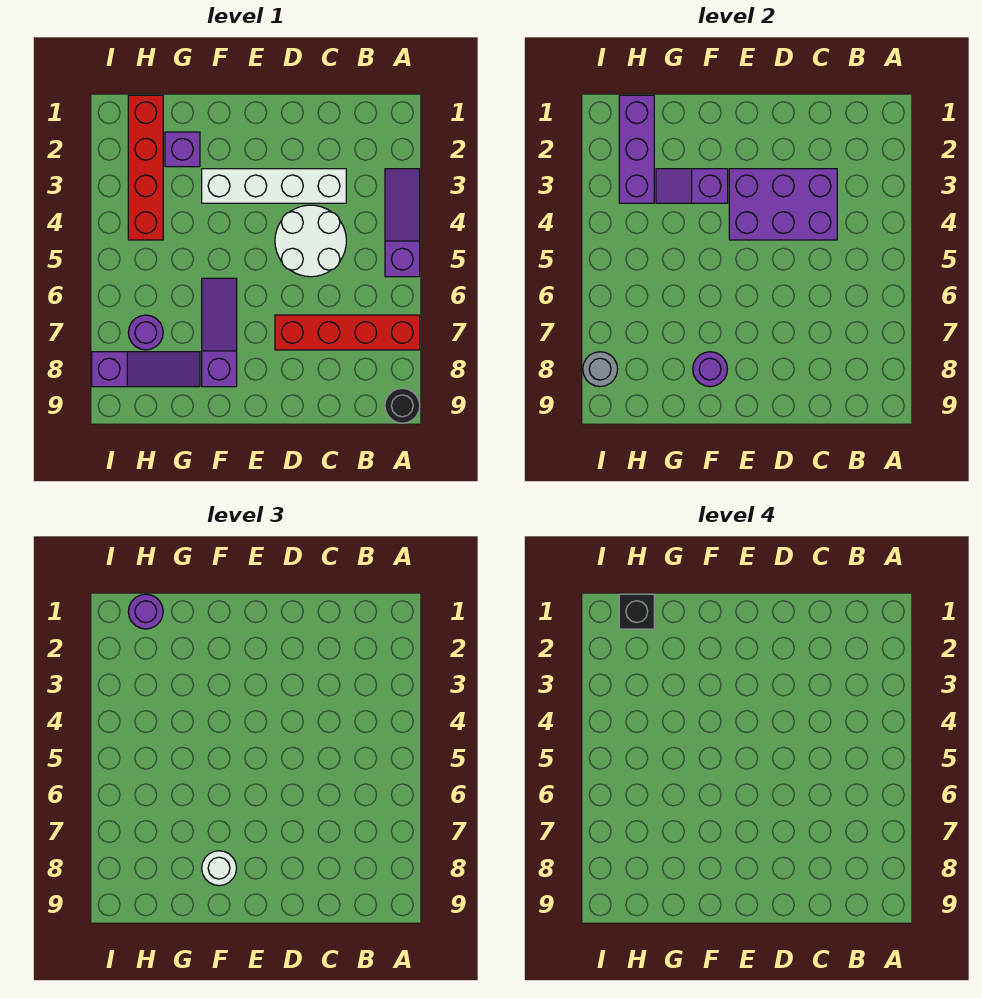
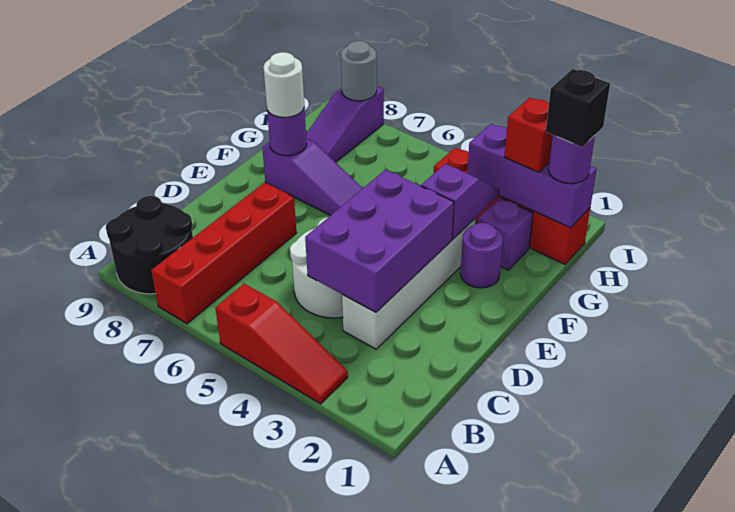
purple 1x3 slope [385,169,420,277] -> red 1x3 slope [215,284,348,404]
black 1x1 round brick [385,388,420,423] -> black 2x2 round brick [106,196,193,294]
none -> red 1x1 brick [504,98,553,172]
purple 1x1 round brick [128,315,163,350] -> purple 1x1 round brick moved to [460,223,503,288]

